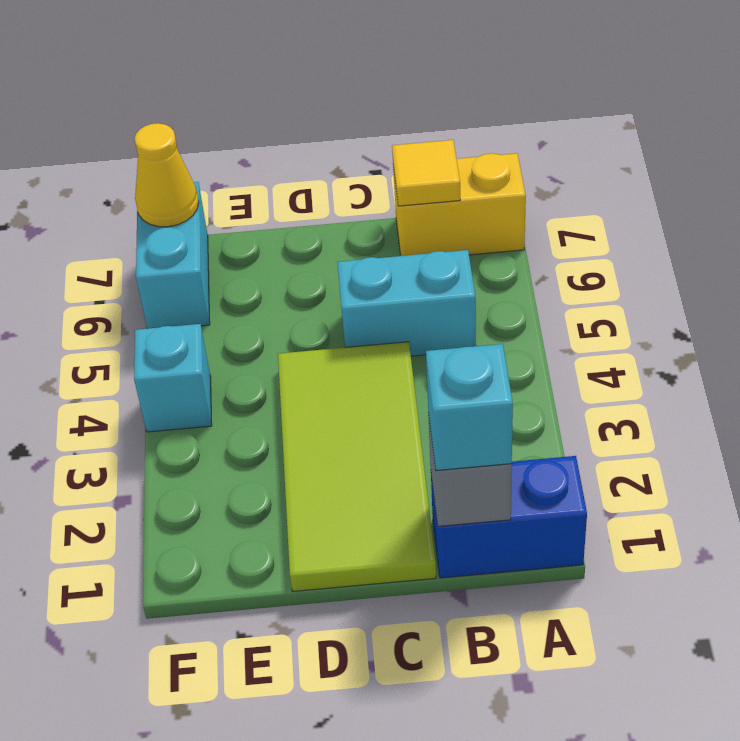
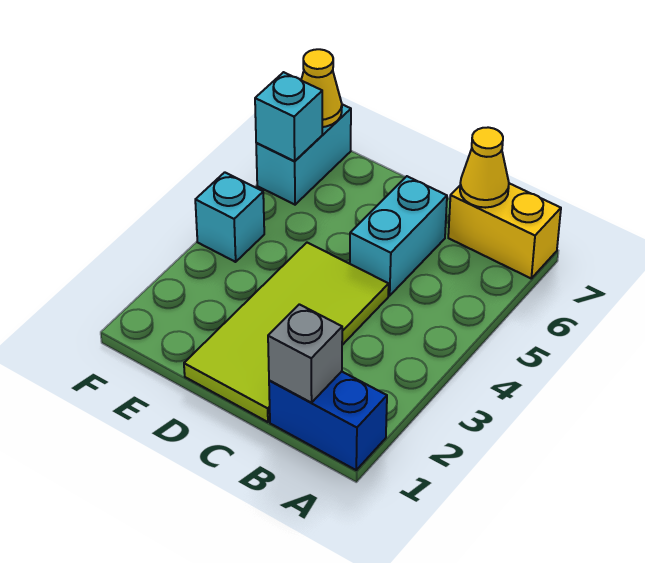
cyan 1x1 brick [426,344,513,471] -> cyan 1x1 brick moved to [255,72,322,161]
cyan 1x2 brick [337,250,476,356] -> cyan 1x2 brick turned to [350,176,447,296]
yellow 1x1 tile [392,140,460,206] -> yellow 1x1 cone [460,127,509,208]

